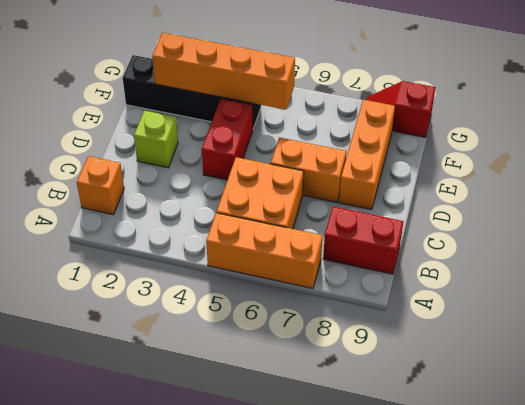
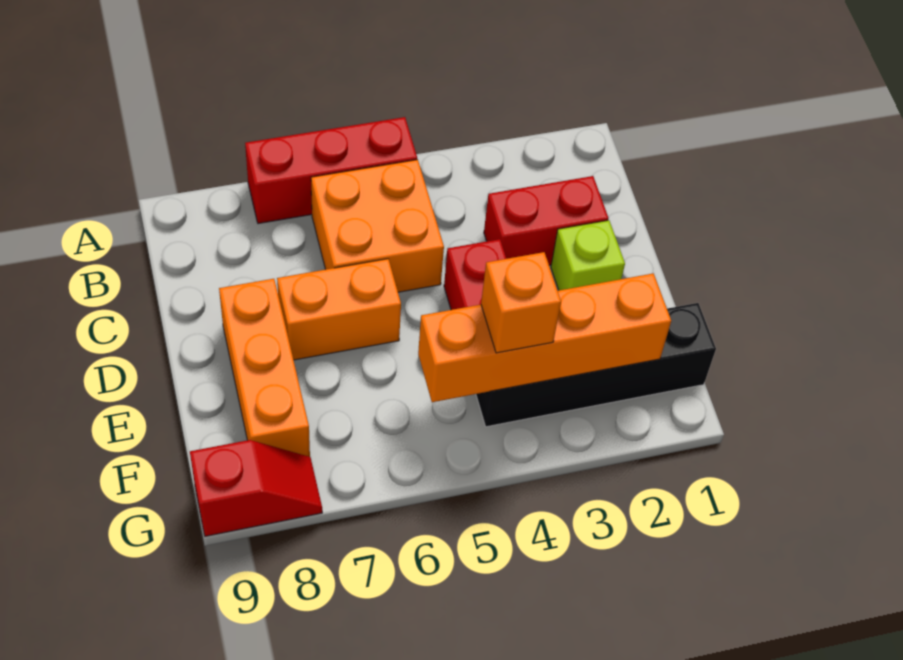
orange 1x3 brick [206,213,323,289] -> red 1x3 brick [245,117,417,224]
orange 1x1 brick [77,156,124,214] -> orange 1x1 brick moved to [481,252,561,353]
red 1x2 brick [323,207,404,274] -> red 1x2 brick moved to [484,176,608,265]

